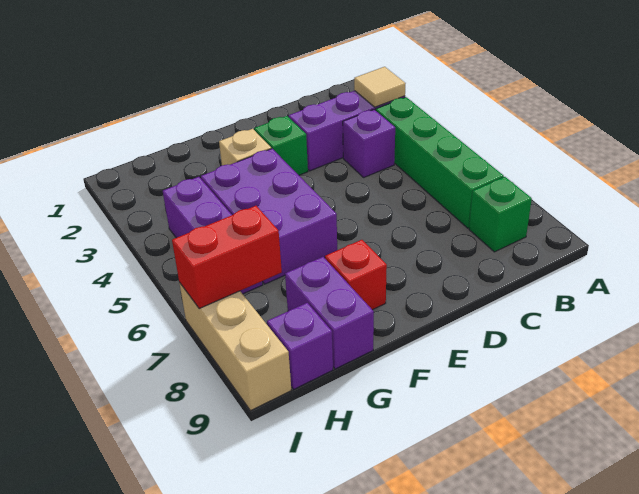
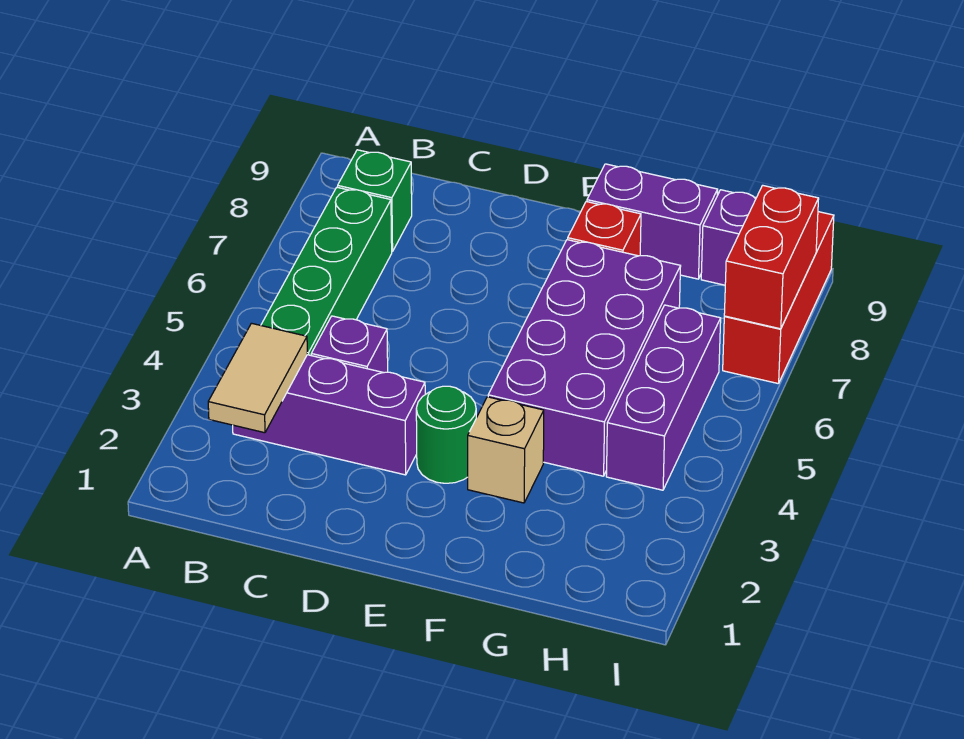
tan 1x1 tile [354,67,406,107] -> tan 1x2 tile [208,323,307,433]
green 1x1 brick [254,116,308,175] -> green 1x1 round brick [416,386,476,483]
purple 2x3 brick [201,149,337,284] -> purple 2x4 brick [488,240,681,476]
purple 1x2 brick [285,257,374,369] -> purple 1x2 brick turned to [587,164,718,279]
red 1x2 brick [172,206,282,309] -> red 1x2 brick turned to [724,185,819,329]
tan 1x3 brick [179,282,291,411] -> red 1x3 brick [723,212,834,384]

